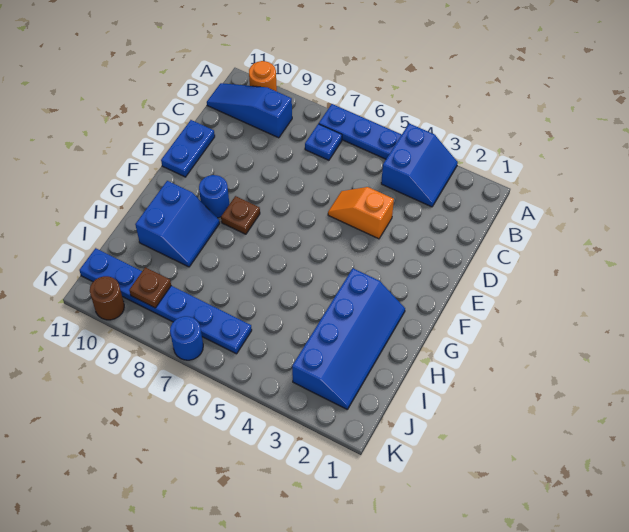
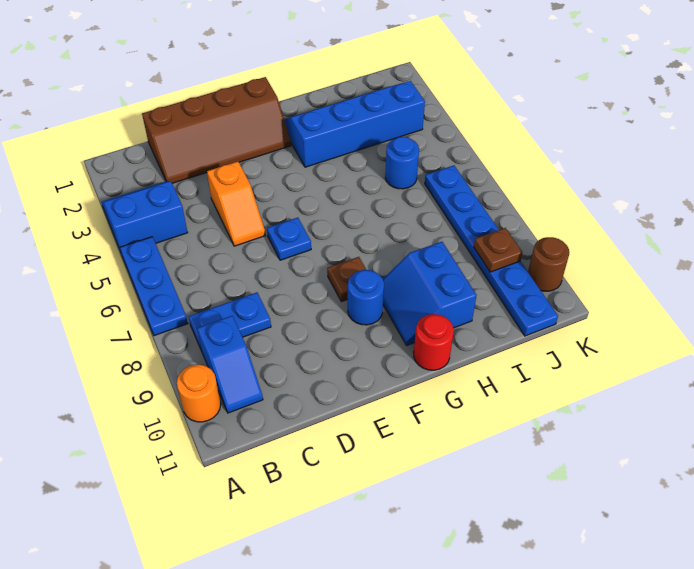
blue 1x1 plate [305,124,342,160] -> blue 1x1 plate moved to [267,218,311,260]
blue 1x3 slope [207,83,292,138] -> blue 1x2 slope [197,316,263,413]
none -> brown 2x4 slope [142,77,291,183]
blue 1x2 plate [161,120,215,177] -> blue 1x2 plate moved to [188,292,271,351]
blue 2x2 slope [135,181,220,267] -> blue 2x2 slope turned to [383,242,477,345]
none -> red 1x1 round brick [414,314,454,370]
blue 1x1 round brick [170,316,203,360] -> blue 1x1 round brick moved to [385,137,419,189]

